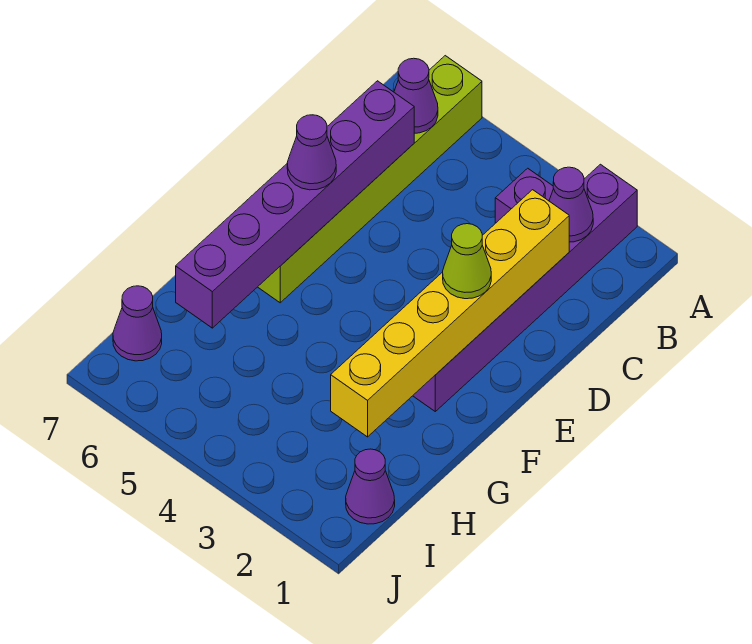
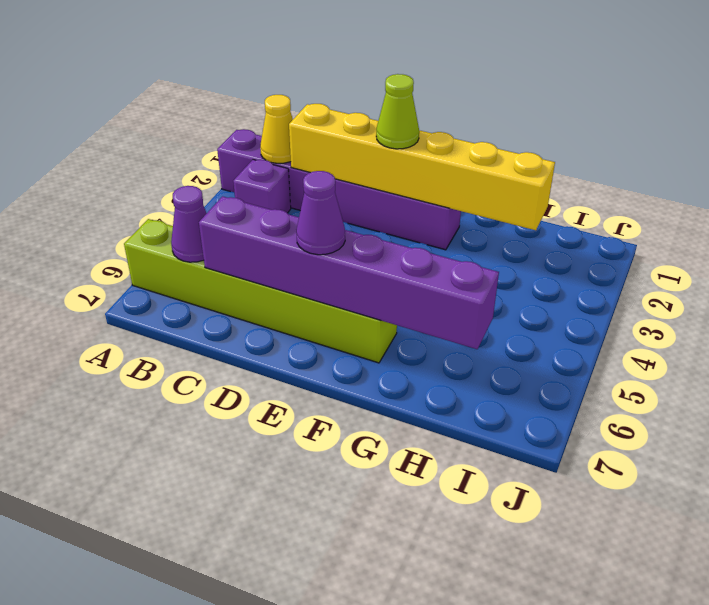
purple 1x1 cone [549,167,593,242] -> yellow 1x1 cone [260,95,293,163]
purple 1x1 cone [346,449,395,524] -> none
purple 1x1 cone [113,286,162,361] -> none

